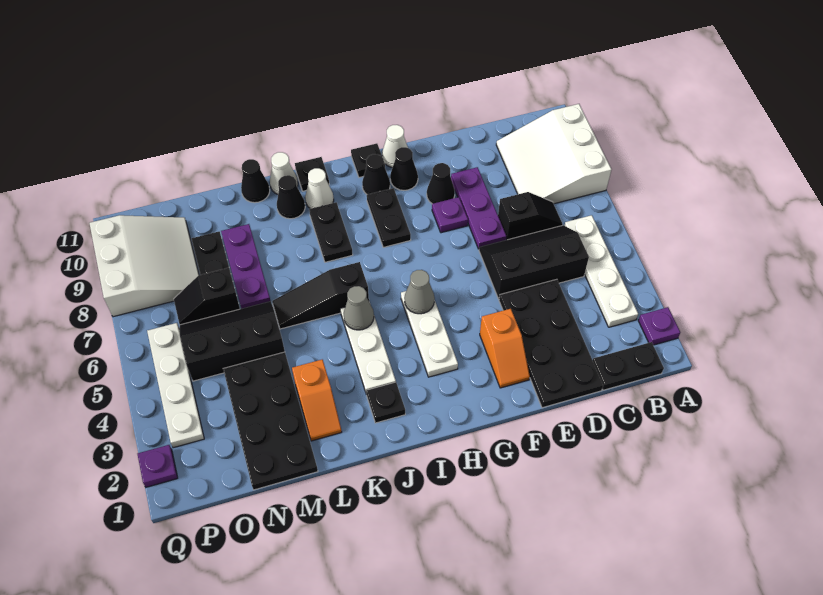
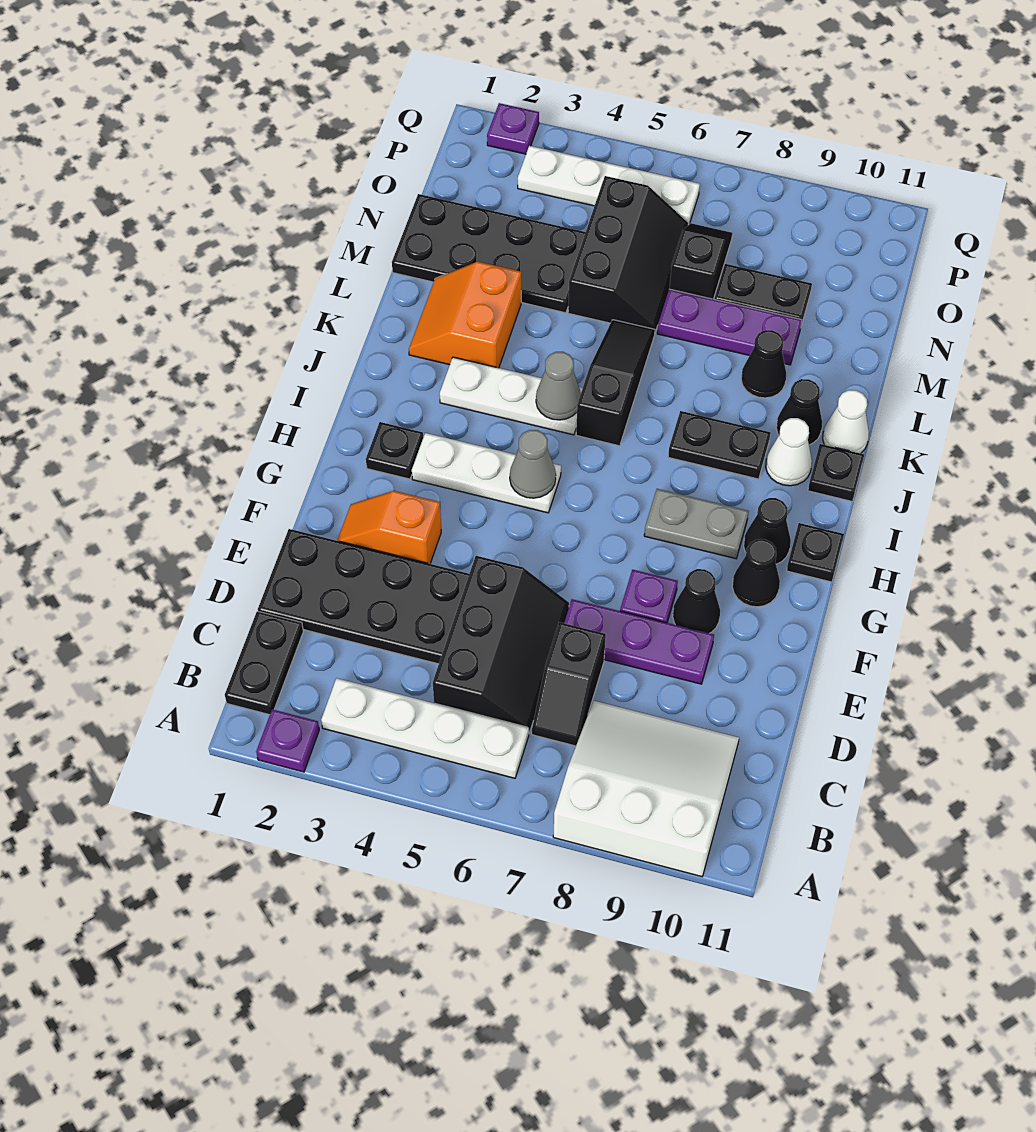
white 1x1 cone [382,125,408,168] -> none
black 1x2 plate [367,188,411,247] -> grey 1x2 plate [644,489,749,559]
black 1x1 plate [366,382,405,423] -> black 1x1 plate moved to [366,422,423,479]
orange 1x2 slope [292,360,342,441] -> orange 2x2 slope [409,262,521,368]
black 1x1 cone [241,159,270,203] -> black 1x1 cone moved to [741,330,786,398]
white 3x3 slope [90,215,199,317] -> none

